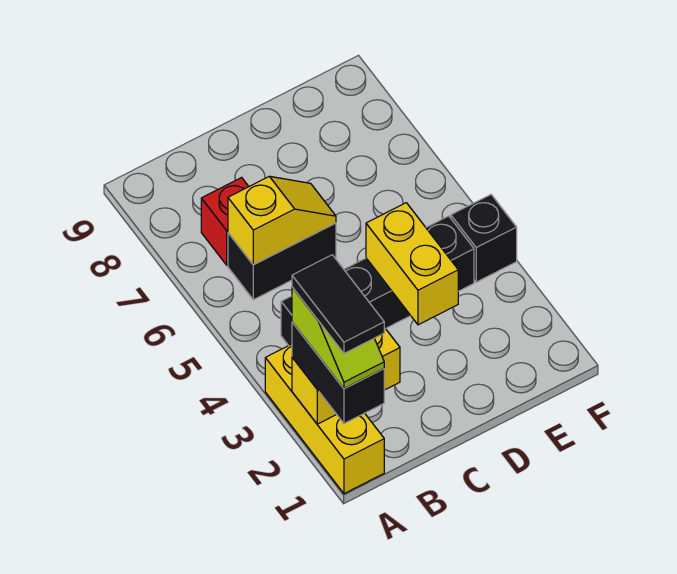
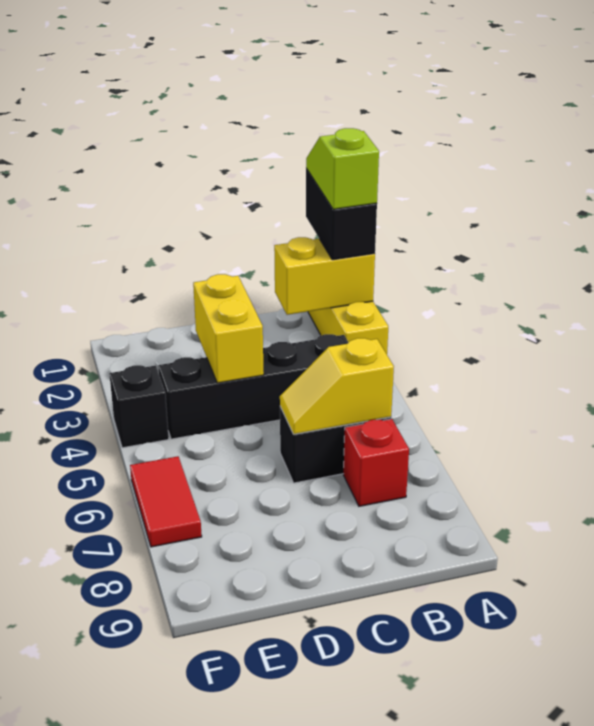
black 1x2 tile [292,255,384,353] -> none
none -> red 1x2 tile [130,456,202,547]

